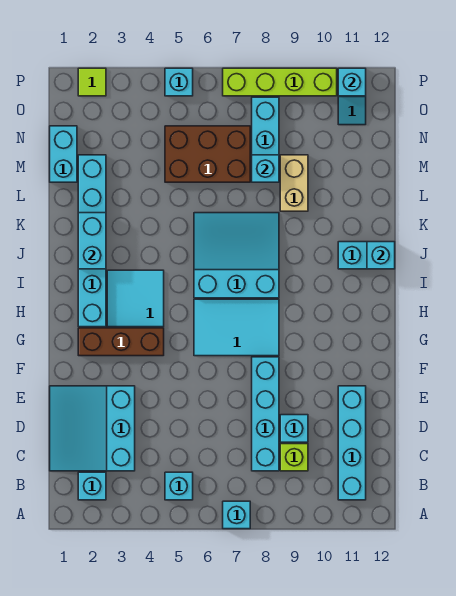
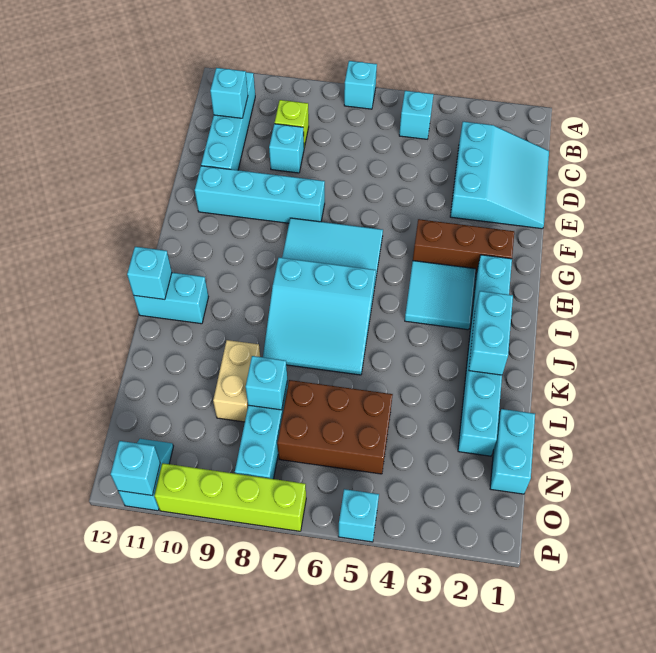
cyan 1x1 brick [78,472,106,500] -> cyan 1x1 brick moved to [210,68,248,118]
cyan 1x4 brick [252,357,279,471] -> cyan 1x4 brick turned to [195,166,325,223]
lime 1x1 tile [78,68,106,96] -> none

